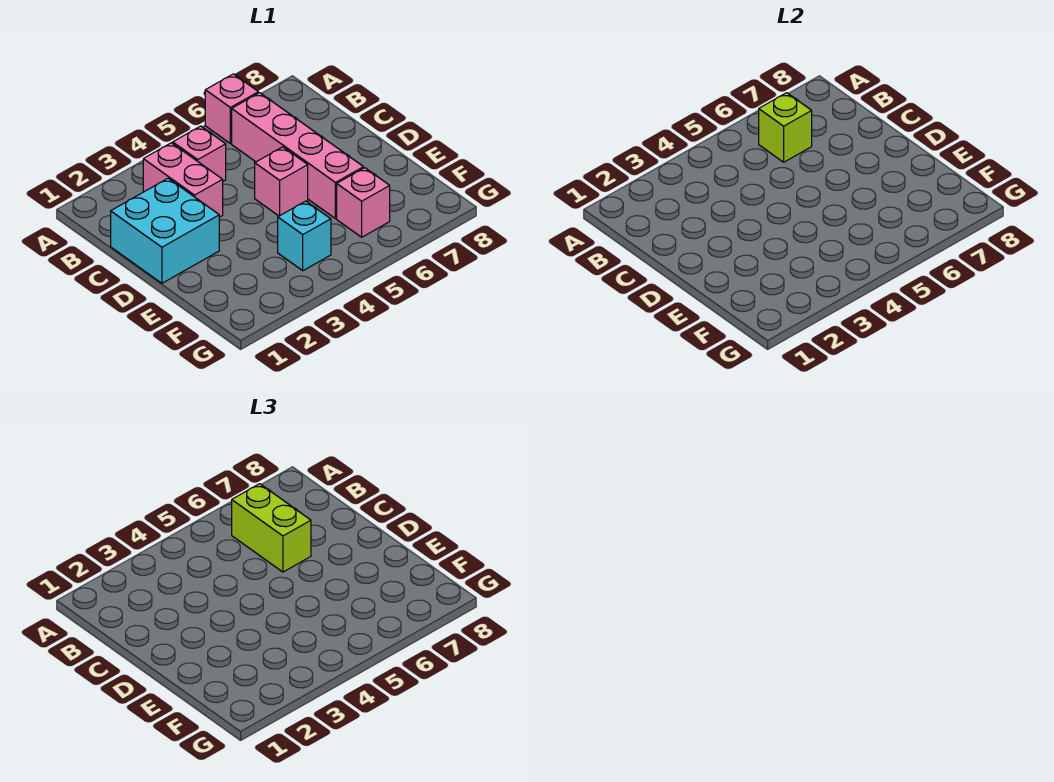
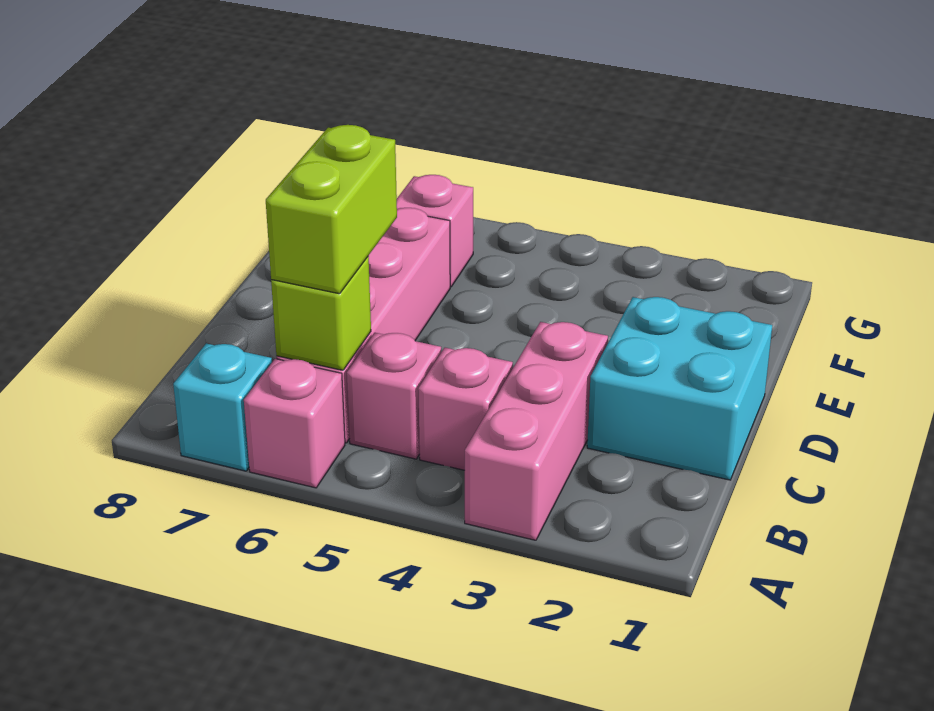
pink 1x2 brick [143,143,223,217] -> pink 1x3 brick [465,322,608,540]
pink 1x1 brick [255,147,308,216] -> pink 1x1 brick moved to [347,333,441,459]
cyan 1x1 brick [278,201,331,271] -> cyan 1x1 brick moved to [173,343,272,471]

